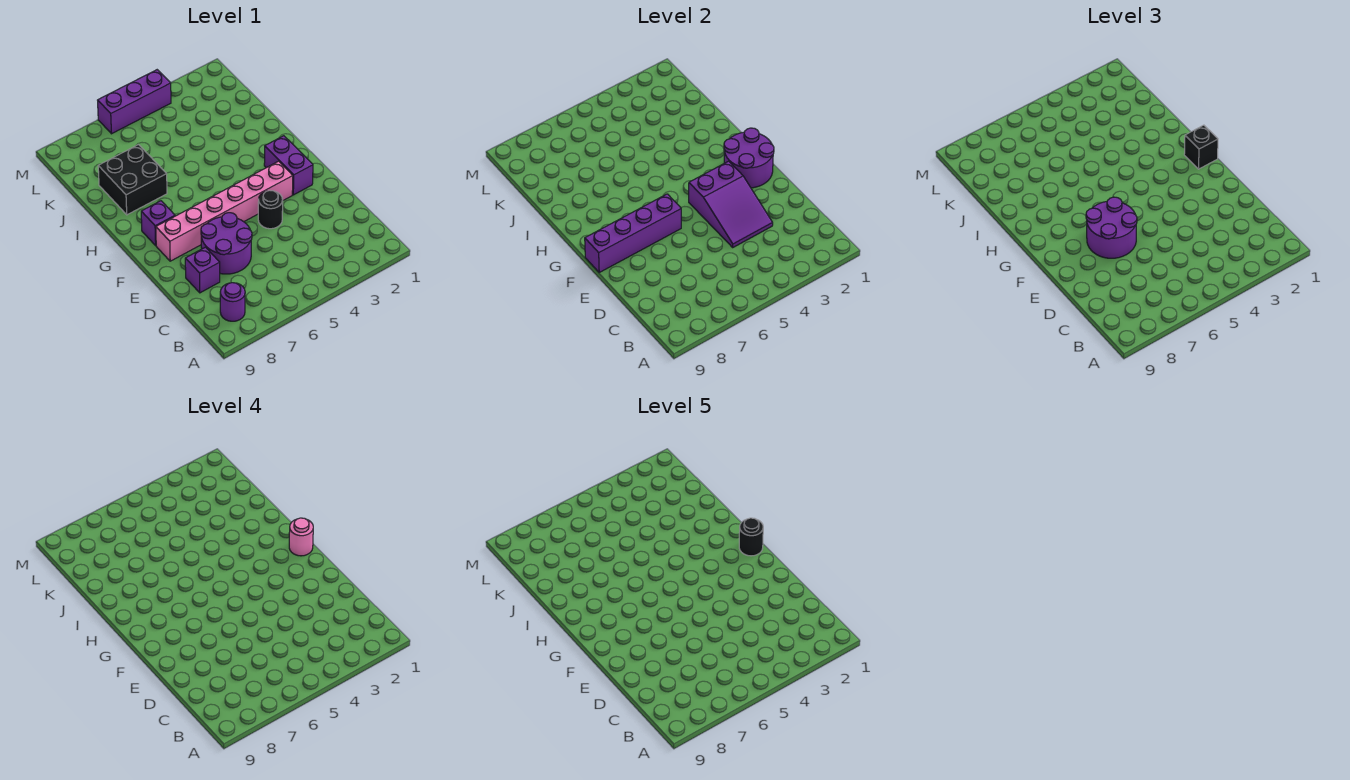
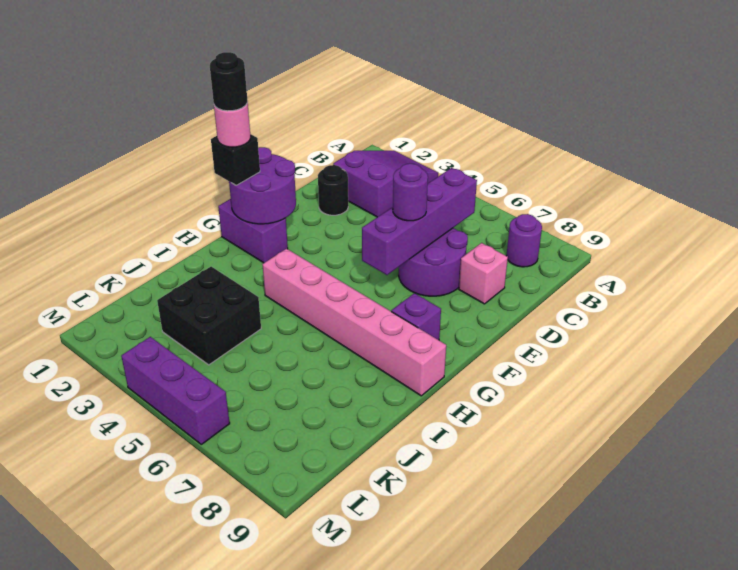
purple 2x3 slope [689,161,773,247] -> purple 2x3 slope moved to [333,151,438,217]
purple 1x1 brick [185,247,220,293] -> pink 1x1 brick [459,243,508,304]
black 1x1 round brick [258,191,283,229] -> black 1x1 round brick moved to [318,165,348,215]
purple 2x2 round brick [1086,197,1137,258] -> purple 1x1 round brick [393,164,428,221]
purple 1x2 brick [264,136,313,195] -> purple 1x2 brick turned to [218,199,288,263]
pink 1x6 brick [156,161,293,261] -> pink 1x6 brick moved to [262,249,446,396]
purple 1x4 brick [585,194,681,272] -> purple 1x4 brick turned to [362,168,477,275]
black 2x2 brick [98,145,167,215] -> black 2x2 brick moved to [157,267,261,365]

